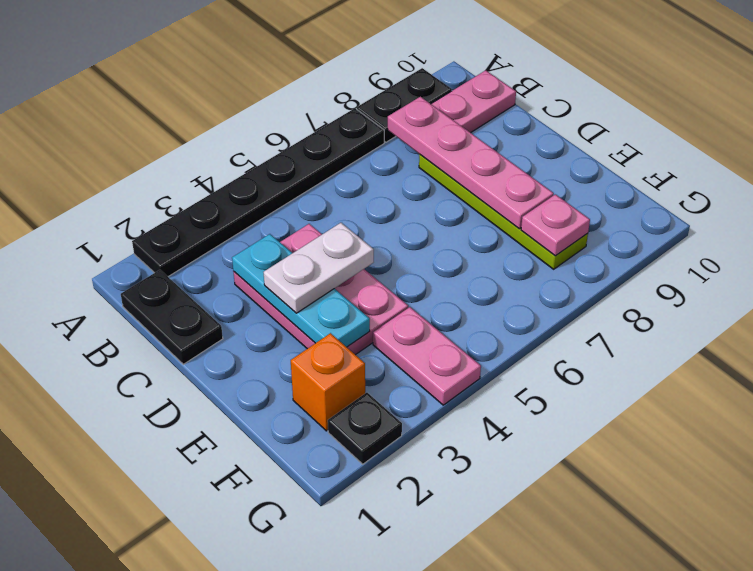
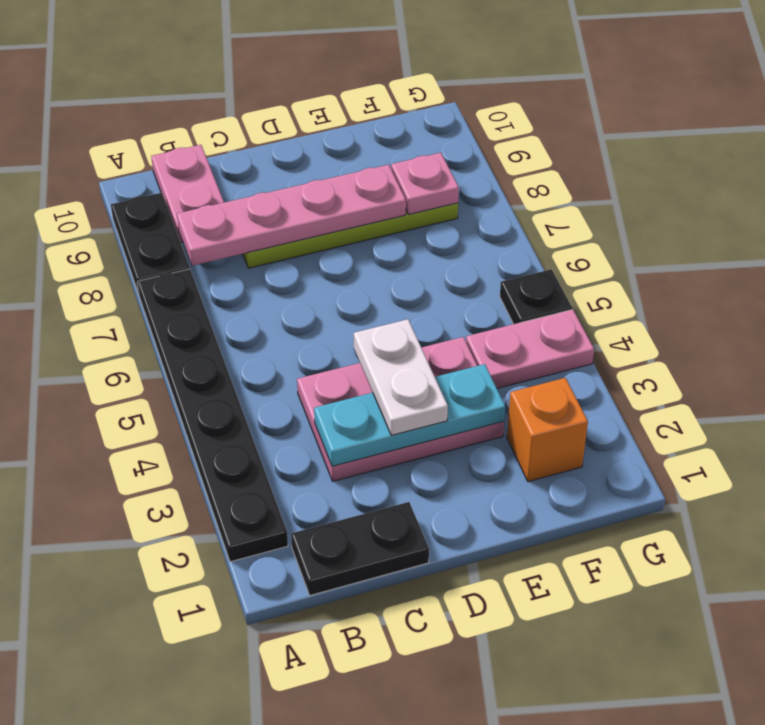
black 1x1 plate [328,393,402,464] -> black 1x1 plate moved to [500,269,572,324]

